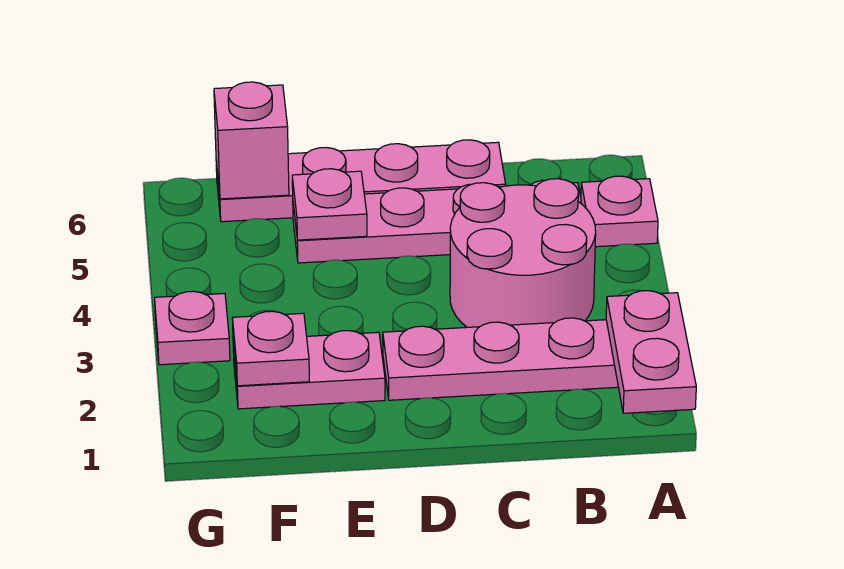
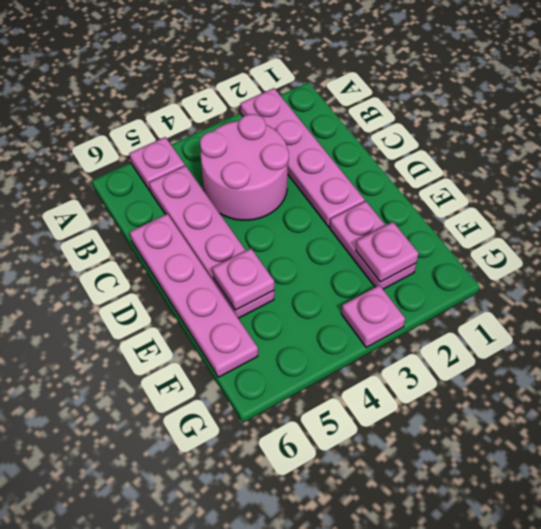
pink 1x2 plate [606,291,696,413] -> none
pink 1x1 brick [214,82,289,199] -> none

